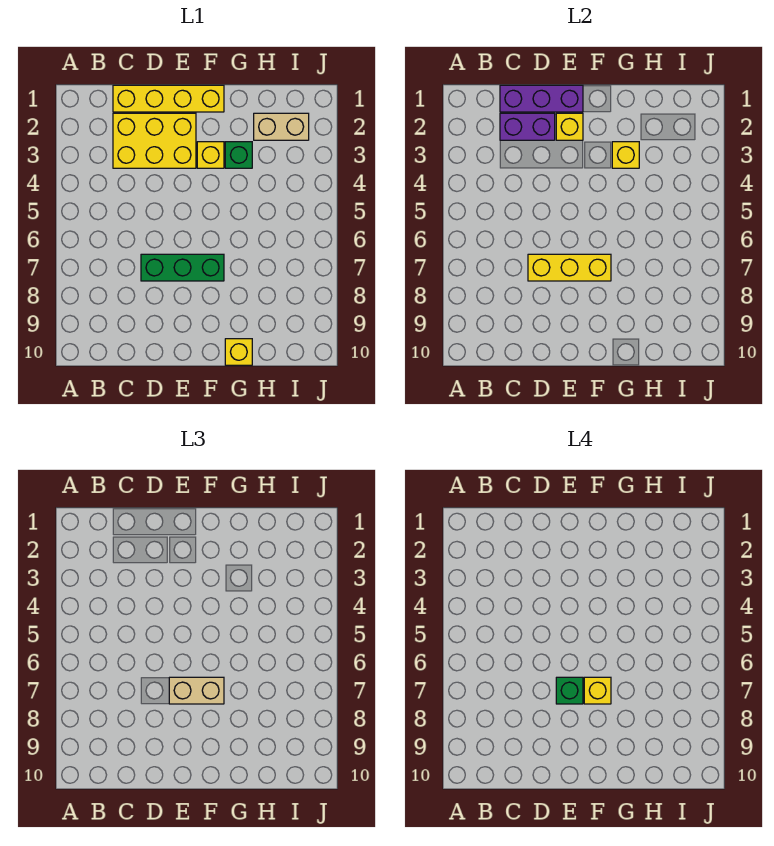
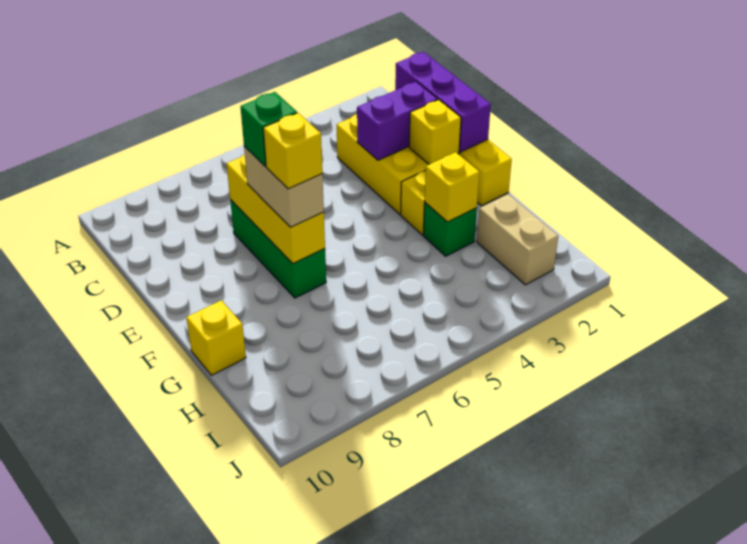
purple 1x2 brick [500,113,555,140] -> purple 1x2 brick turned to [357,82,438,160]

